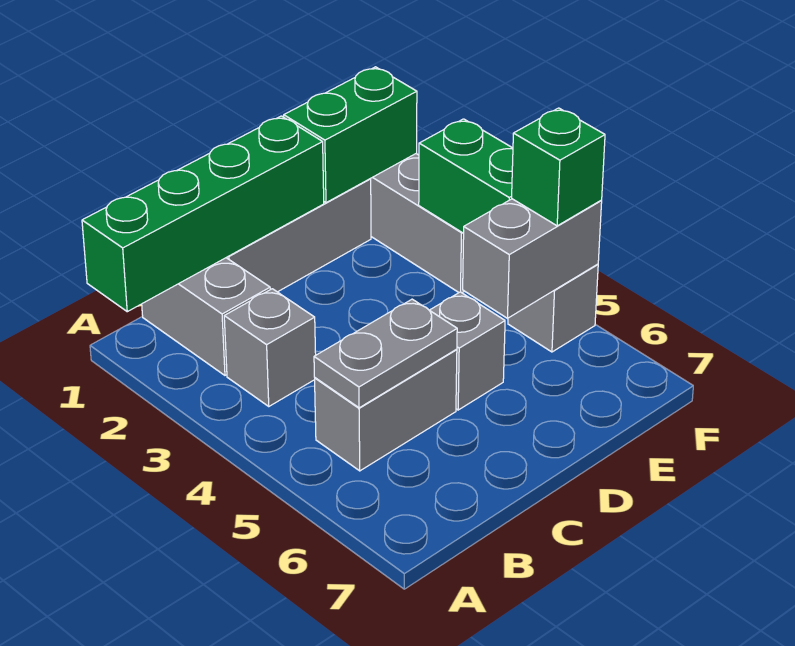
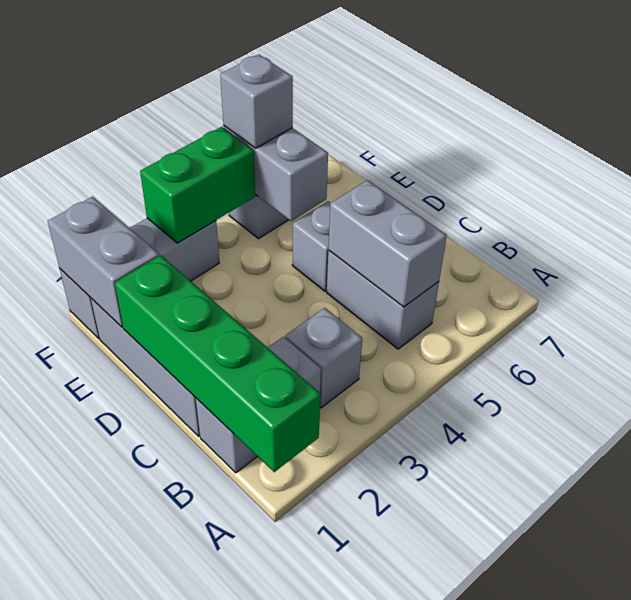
grey 1x2 plate [314,299,457,408] -> grey 1x2 brick [328,180,447,307]
green 1x2 brick [284,67,417,203] -> grey 1x2 brick [48,196,159,327]
green 1x1 brick [512,108,605,226] -> grey 1x1 brick [220,54,293,148]

